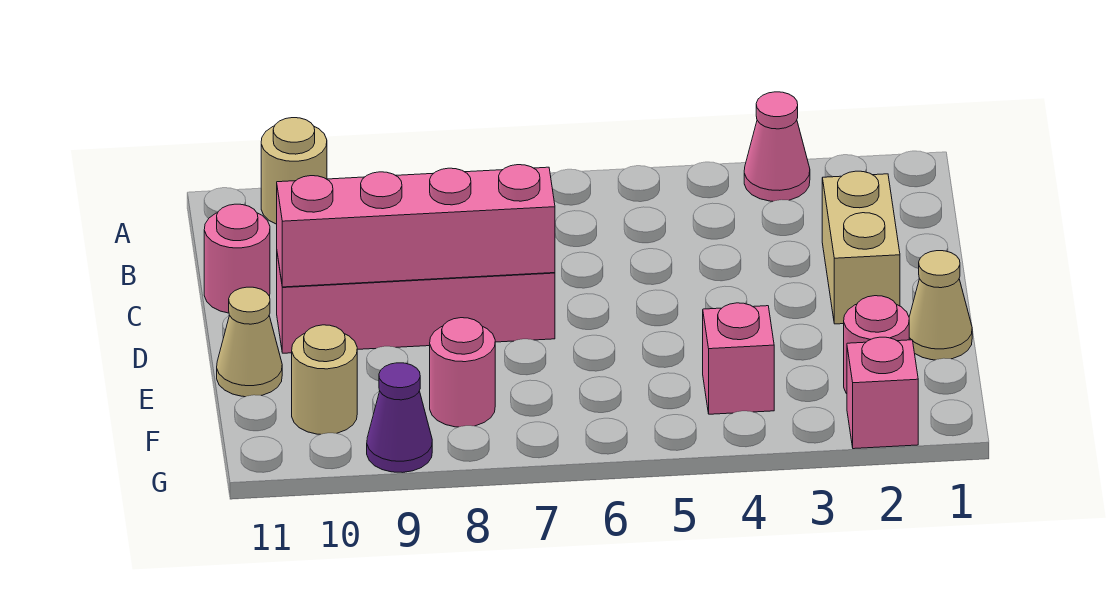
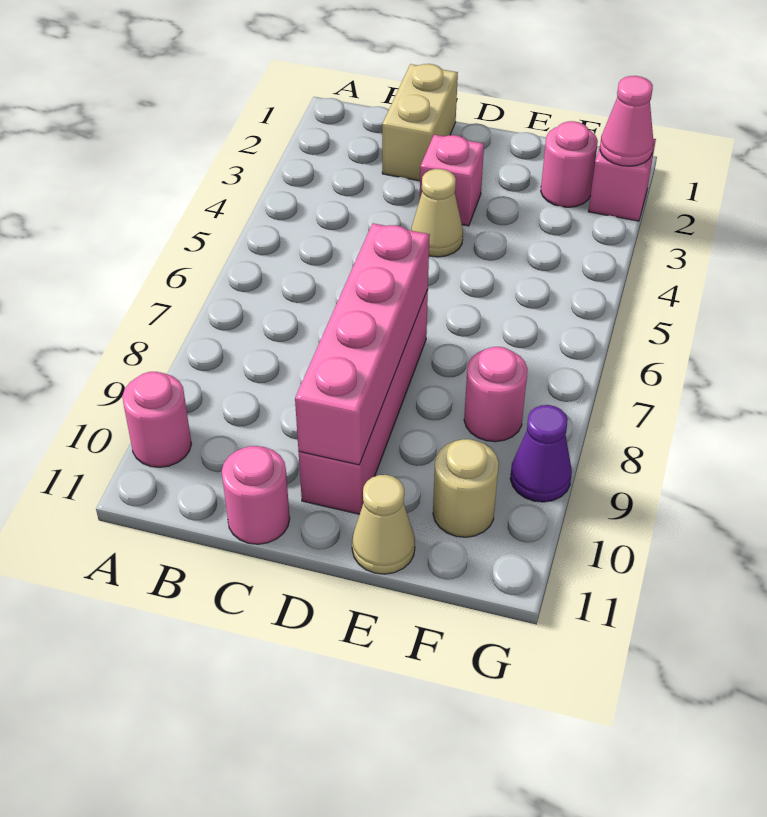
pink 1x1 cone [744,92,810,201] -> pink 1x1 cone moved to [600,76,653,166]
tan 1x1 round brick [261,118,327,224] -> pink 1x1 round brick [123,372,191,467]
tan 1x2 brick [822,171,900,324] -> tan 1x2 brick turned to [382,64,458,181]
tan 1x1 cone [909,251,972,360] -> tan 1x1 cone moved to [411,169,463,257]
pink 1x1 brick [703,303,774,414] -> pink 1x1 brick moved to [420,135,484,226]

